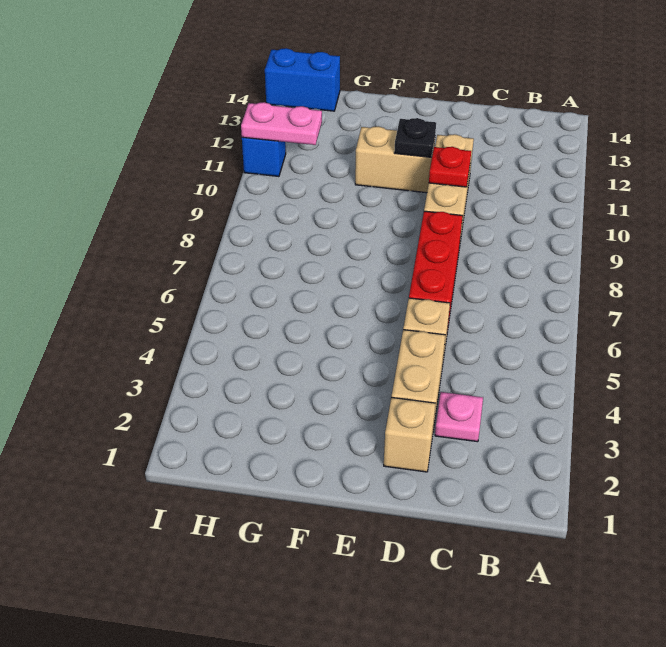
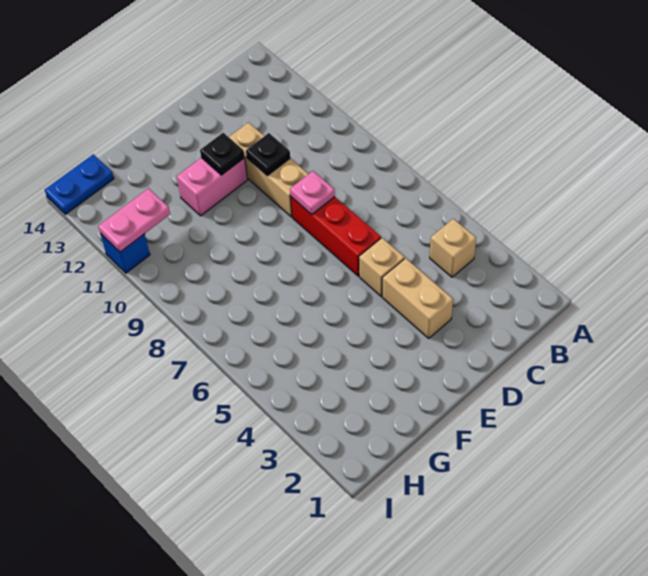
pink 1x1 plate [435,392,483,442] -> pink 1x1 plate moved to [290,171,335,215]
tan 1x1 brick [384,397,436,472] -> tan 1x1 brick moved to [430,219,476,277]
red 1x1 plate [429,147,471,187] -> black 1x1 plate [246,133,290,176]
tan 1x2 brick [355,126,435,193] -> pink 1x2 brick [177,158,247,216]
blue 1x2 brick [265,48,340,111] -> blue 1x2 plate [45,154,114,214]

